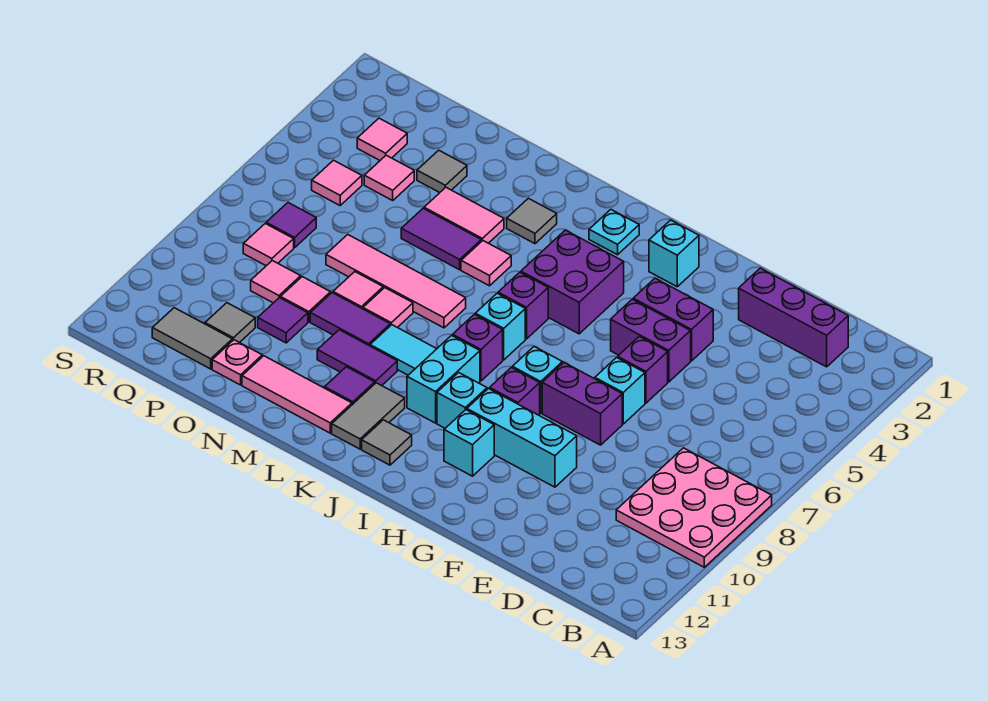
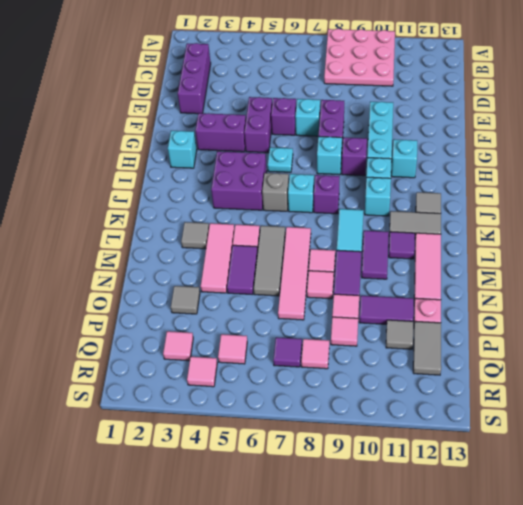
purple 1x2 brick [633,278,713,361] -> purple 1x2 brick turned to [195,113,246,152]
cyan 1x1 plate [589,210,639,255] -> cyan 1x1 plate moved to [268,147,293,172]
purple 1x1 brick [498,272,548,339] -> grey 1x1 brick [262,173,289,211]
cyan 1x2 brick [407,335,480,423] -> cyan 1x1 brick [365,177,391,216]
none -> grey 1x3 tile [254,226,285,296]
pink 1x2 tile [424,187,504,243] -> pink 1x3 tile [201,223,234,293]
purple 1x1 tile [258,298,308,343] -> purple 1x2 tile [359,296,414,324]
pink 1x1 tile [364,155,414,200] -> pink 1x1 tile moved to [187,357,217,387]

